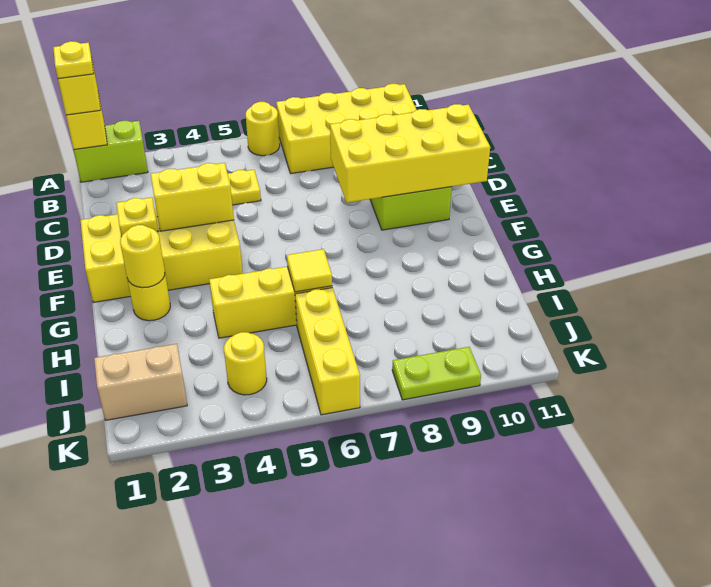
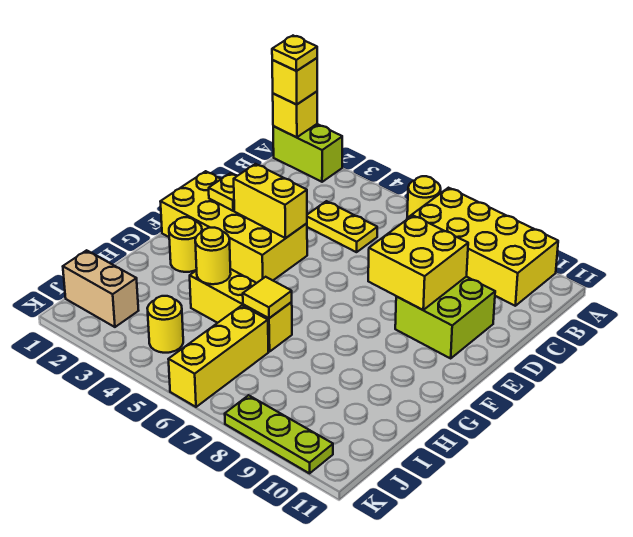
yellow 2x4 brick [330,104,490,203] -> yellow 2x2 brick [368,215,468,310]
yellow 1x1 round brick [120,225,165,288] -> yellow 1x1 round brick moved to [195,228,231,284]
lime 1x2 plate [392,347,481,400] -> lime 1x3 plate [225,395,333,473]

